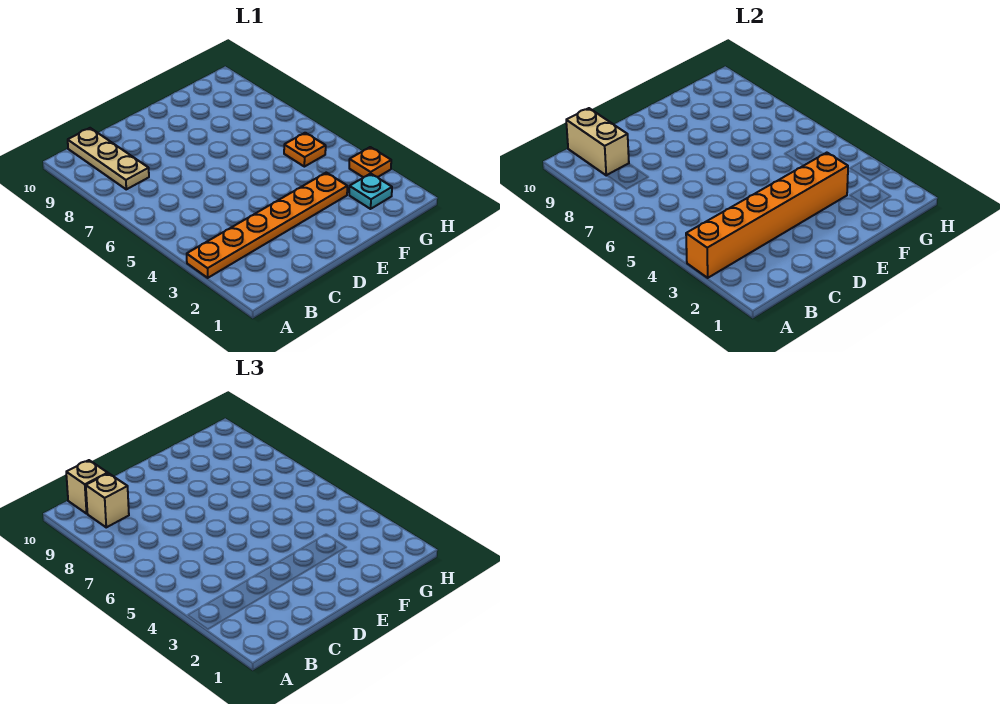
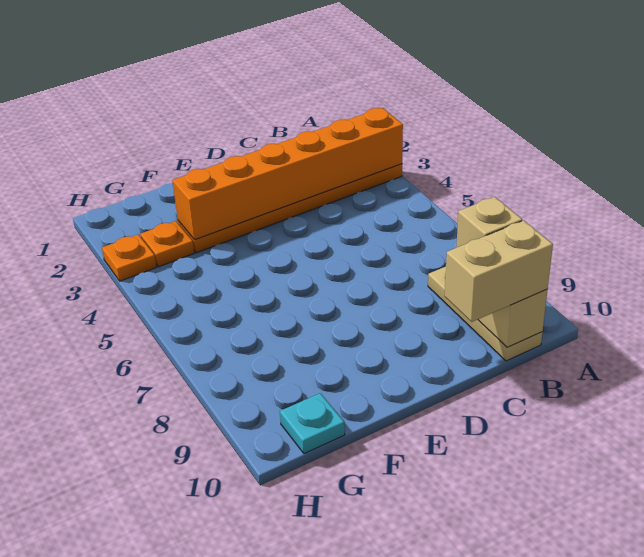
tan 1x1 brick [66,460,108,514] -> tan 1x2 brick [445,221,553,322]
cyan 1x1 plate [349,173,392,209] -> cyan 1x1 plate moved to [280,393,345,454]
orange 1x1 plate [284,133,326,167] -> orange 1x1 plate moved to [140,221,194,267]

